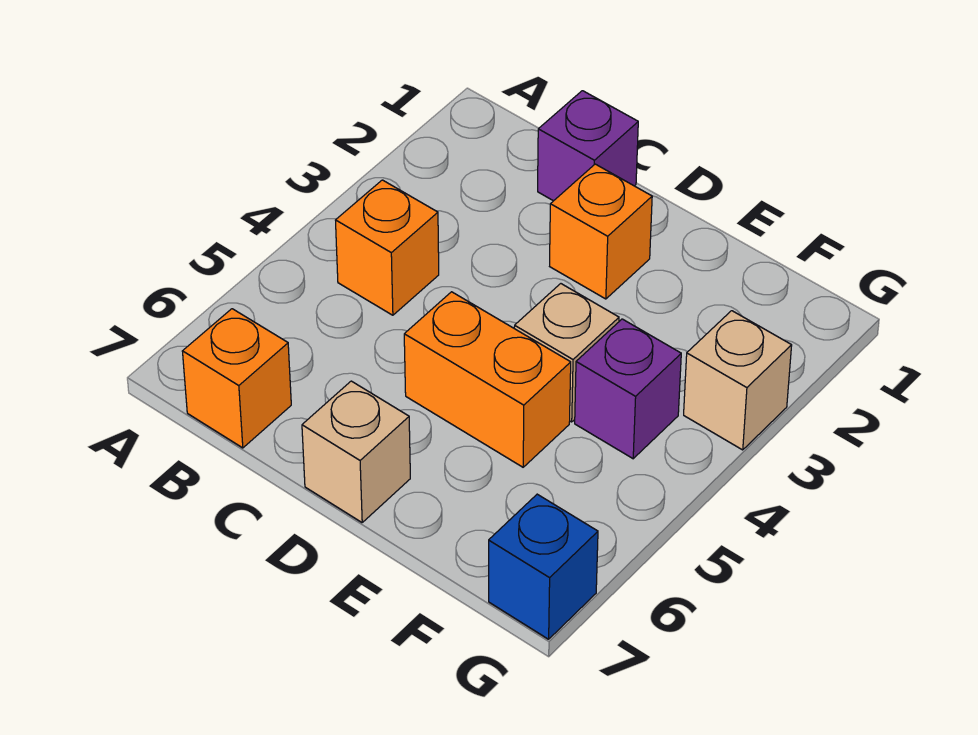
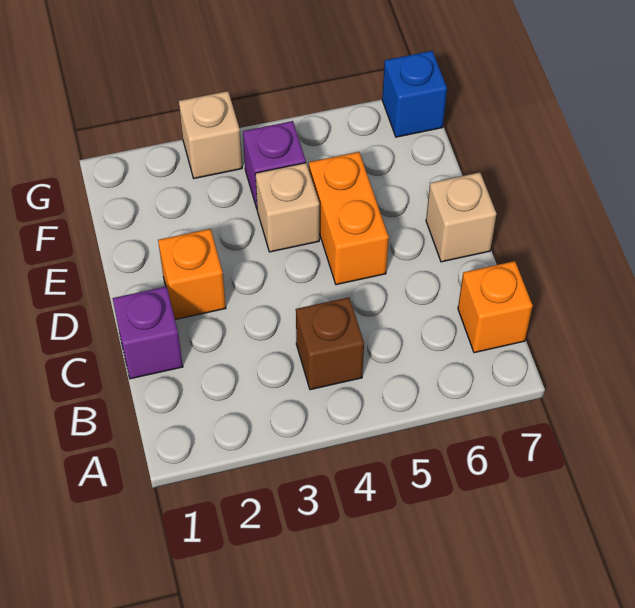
orange 1x1 brick [336,180,439,315] -> brown 1x1 brick [296,297,364,390]

